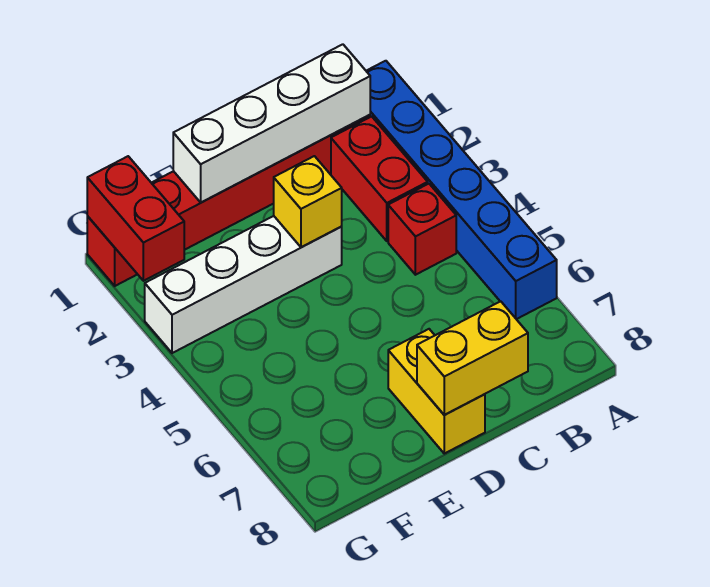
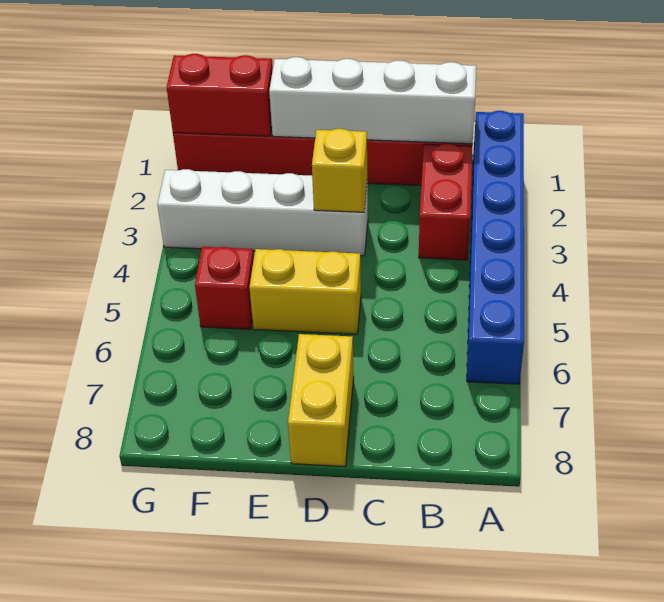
red 1x1 brick [388,184,456,275] -> red 1x1 brick moved to [195,247,254,329]
yellow 1x2 brick [417,301,528,415] -> yellow 1x2 brick moved to [249,249,361,334]
red 1x2 brick [87,156,184,281] -> red 1x2 brick turned to [167,54,273,136]

